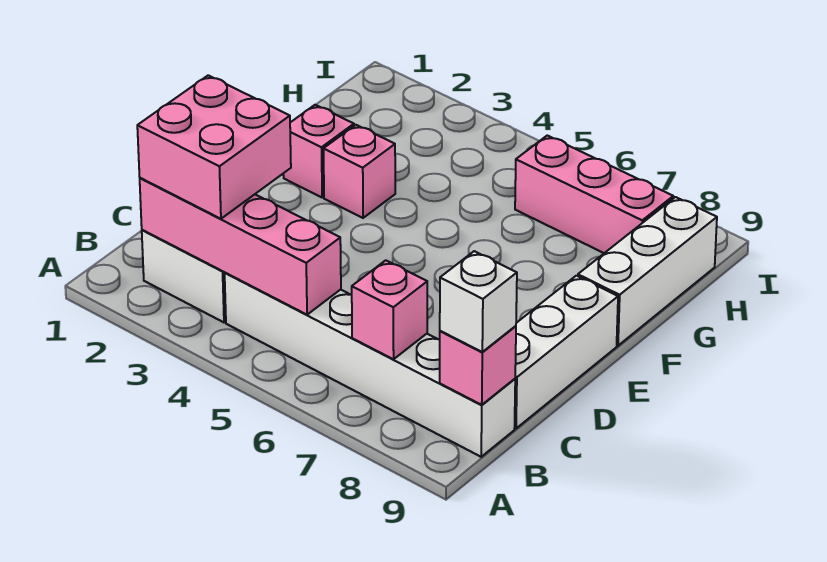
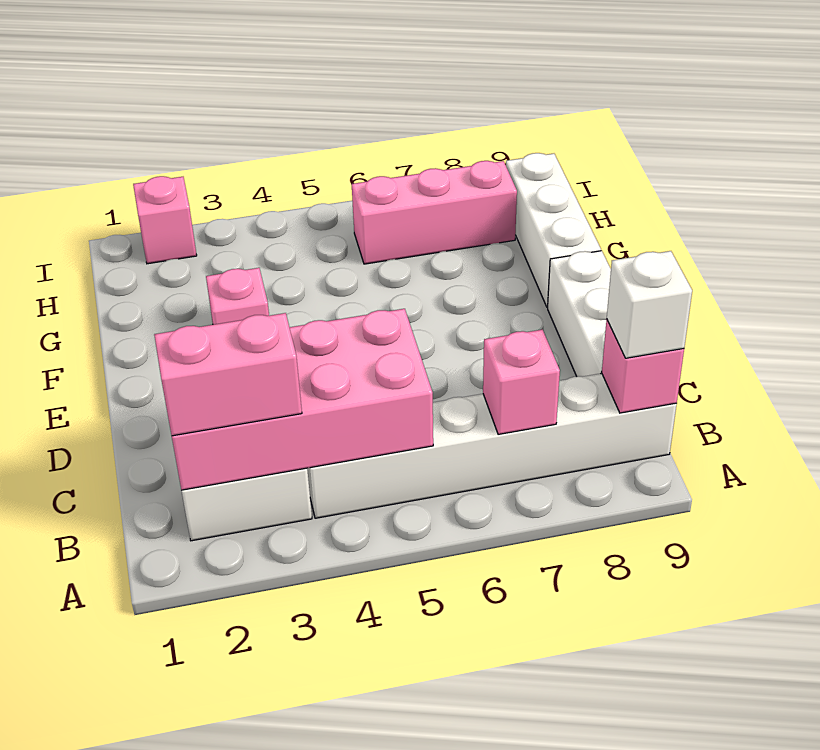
pink 1x4 brick [140,178,341,315] -> pink 2x4 brick [172,309,433,490]
pink 2x2 brick [137,75,291,219] -> pink 1x2 brick [154,313,302,436]
pink 1x1 brick [283,105,354,197] -> pink 1x1 brick moved to [133,176,197,264]

